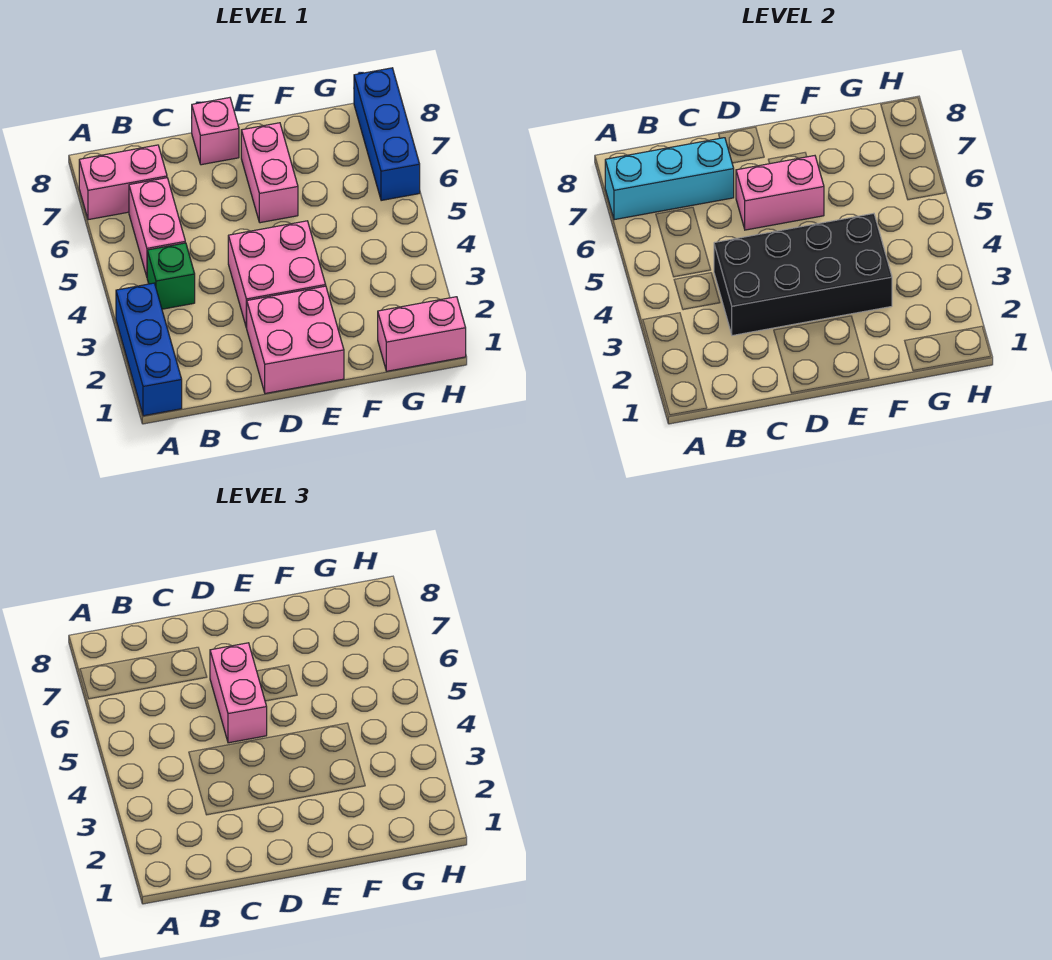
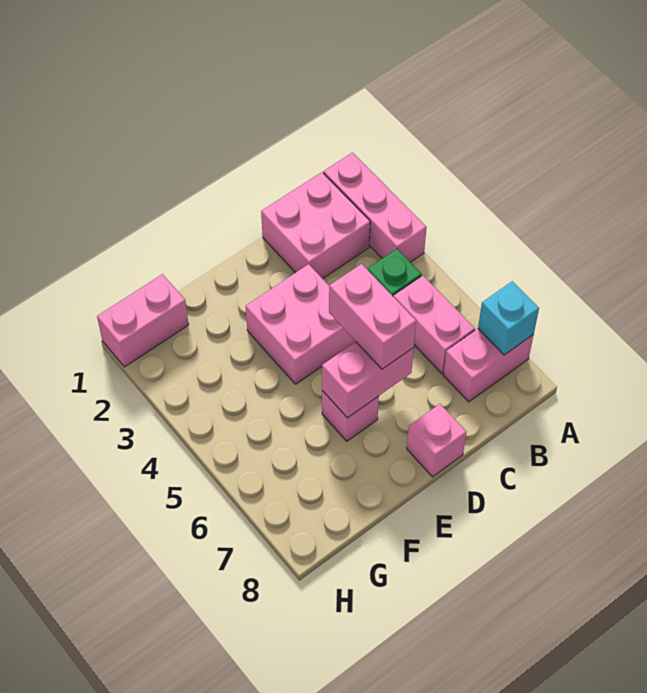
blue 1x3 brick [116,283,182,416] -> pink 1x3 brick [323,153,427,262]
cyan 1x3 brick [605,138,734,220] -> cyan 1x1 brick [478,281,539,355]
black 2x4 brick [714,213,892,336] -> none
pink 2x2 brick [247,286,344,394] -> pink 2x2 brick moved to [261,172,370,279]
pink 1x2 brick [241,123,298,223] -> pink 1x1 brick [322,391,379,441]
blue 1x3 brick [354,68,420,201] -> none

